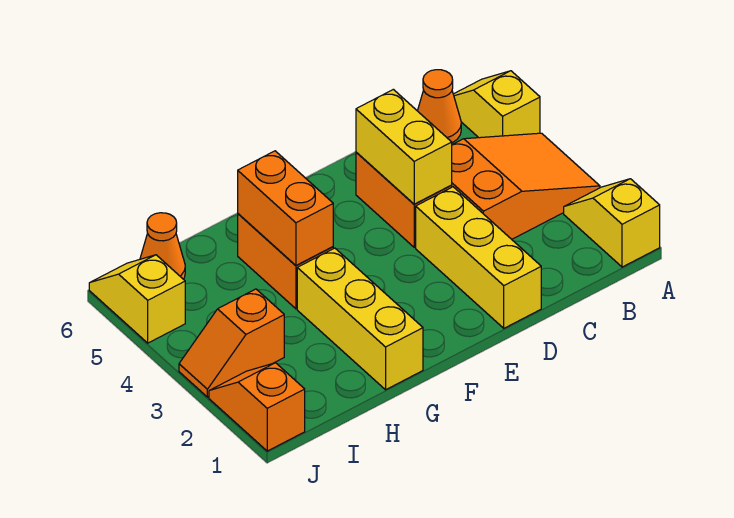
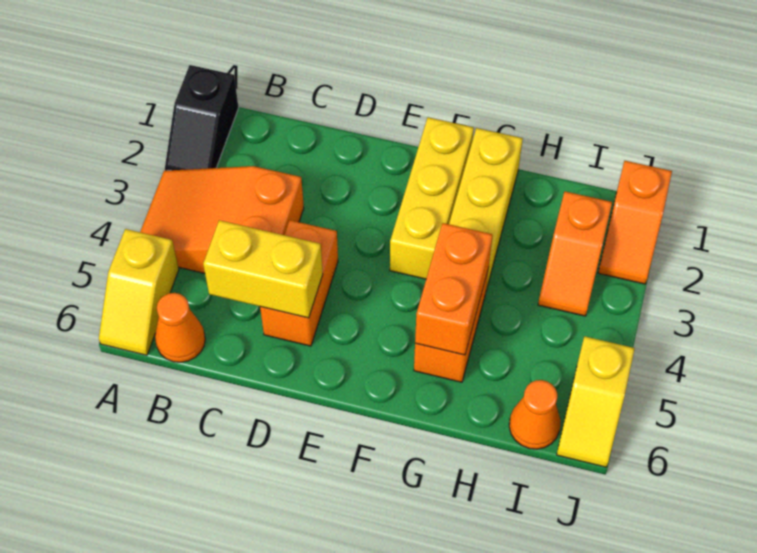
yellow 1x2 slope [564,179,660,267] -> black 1x2 slope [165,65,239,171]
yellow 1x3 brick [416,187,541,328] -> yellow 1x3 brick moved to [390,117,474,279]
yellow 1x2 brick [356,89,452,204] -> yellow 1x2 brick turned to [203,220,323,318]
orange 1x2 slope [179,289,284,397] -> orange 1x2 slope turned to [538,191,612,316]

